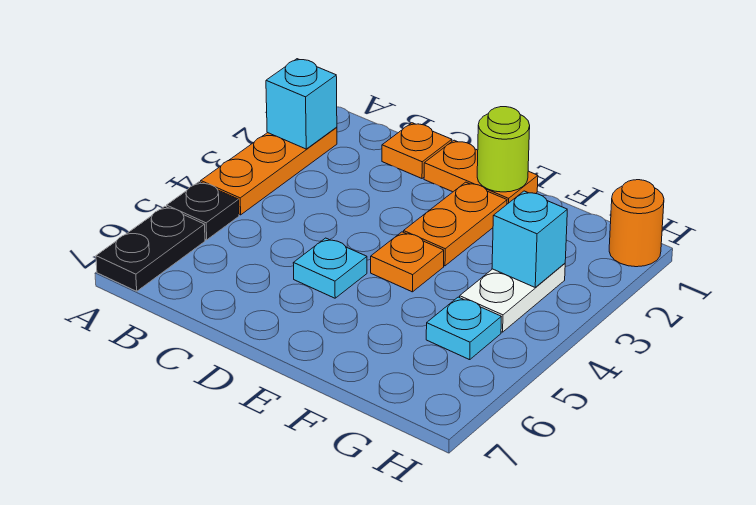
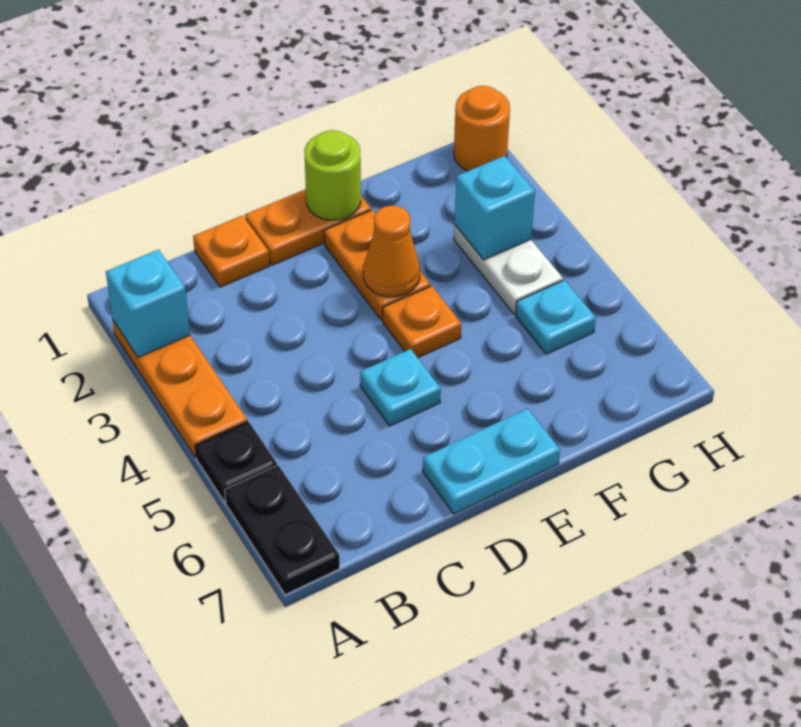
none -> cyan 1x2 plate [423,408,560,514]
none -> orange 1x1 cone [363,206,420,297]

